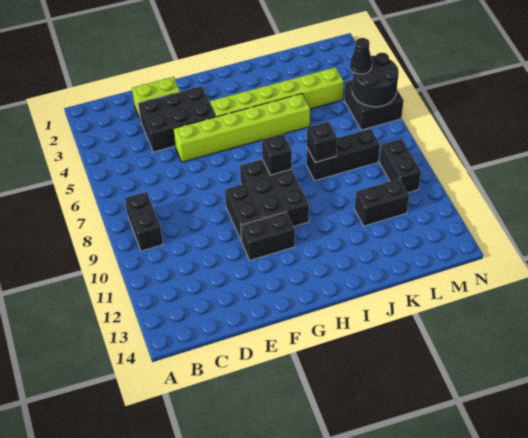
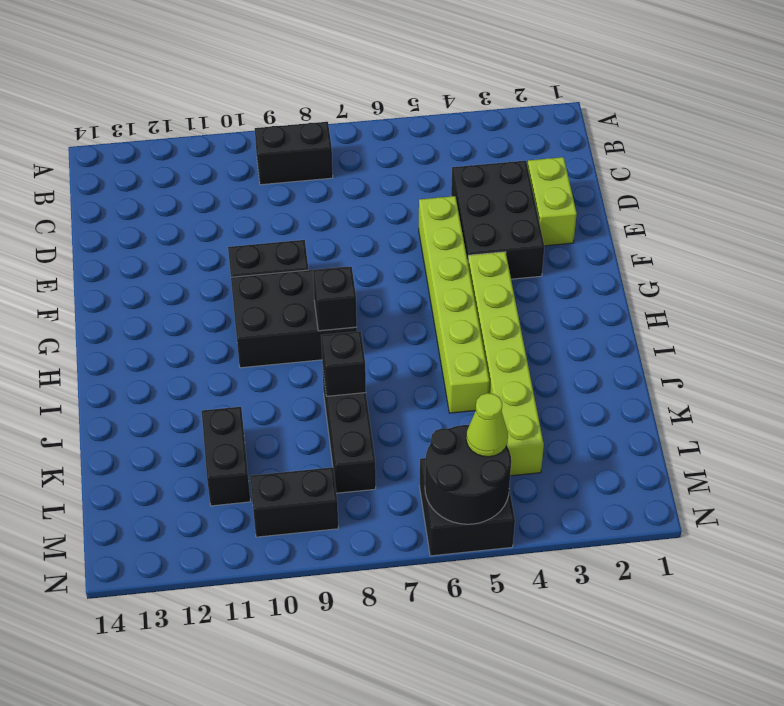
black 1x2 brick [241,212,295,260] -> none
black 1x1 cone [350,38,372,74] -> lime 1x1 cone [466,393,508,457]

